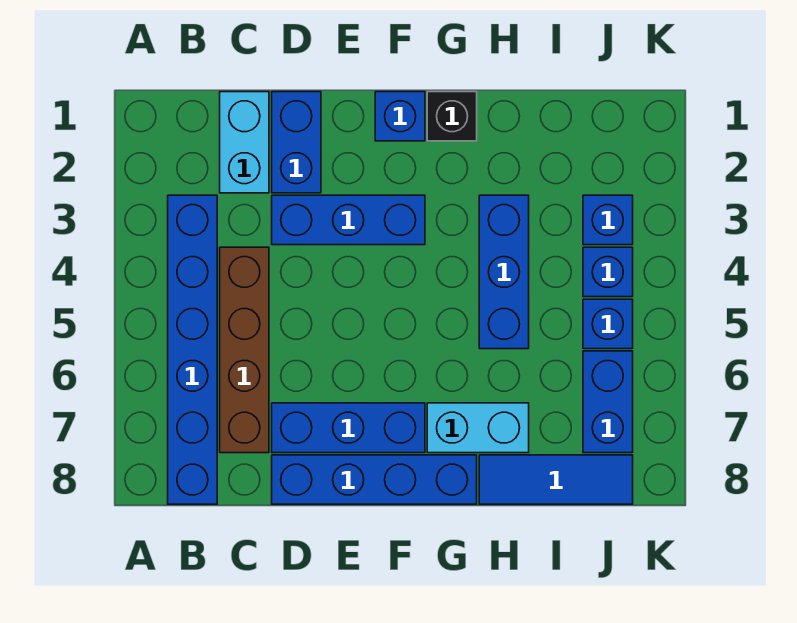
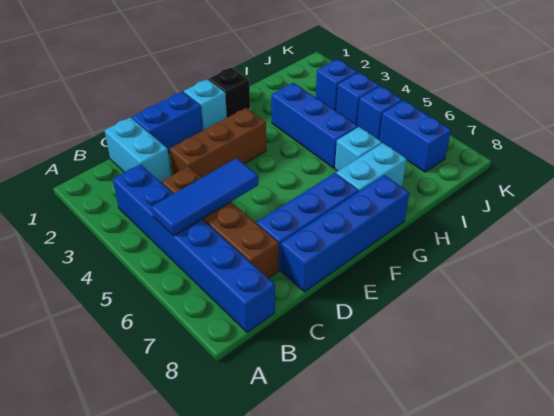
blue 1x2 brick [272,92,321,193] -> blue 1x2 brick turned to [132,91,203,153]
blue 1x3 brick [272,195,425,245] -> brown 1x3 brick [170,108,266,177]
blue 1x1 brick [375,92,425,141] -> cyan 1x1 brick [184,79,227,130]
none -> cyan 1x1 brick [335,127,382,171]
blue 1x3 tile [479,455,633,504] -> blue 1x3 tile moved to [151,158,258,236]

